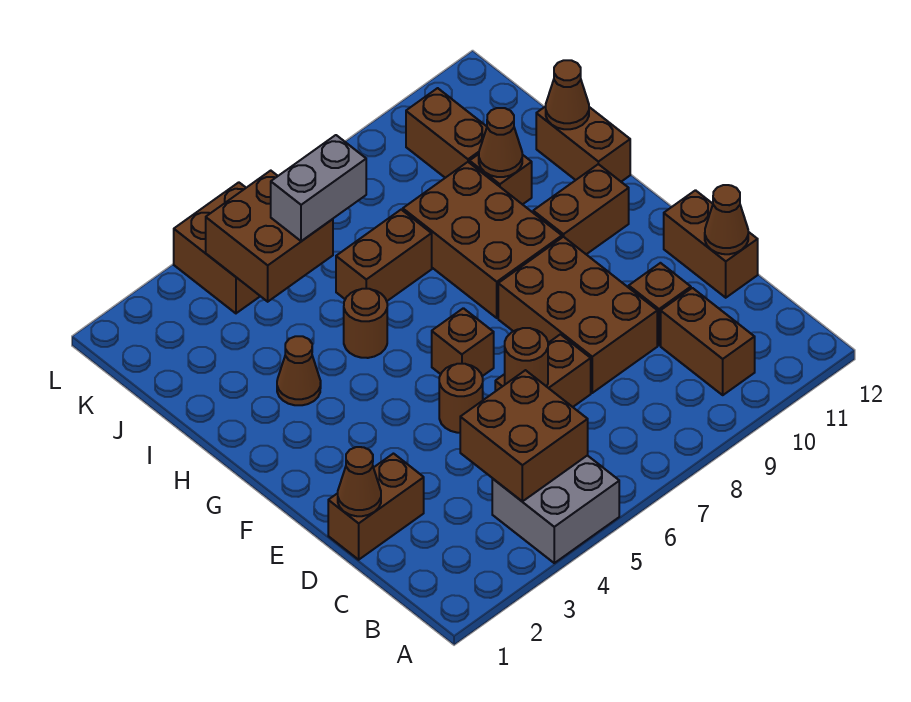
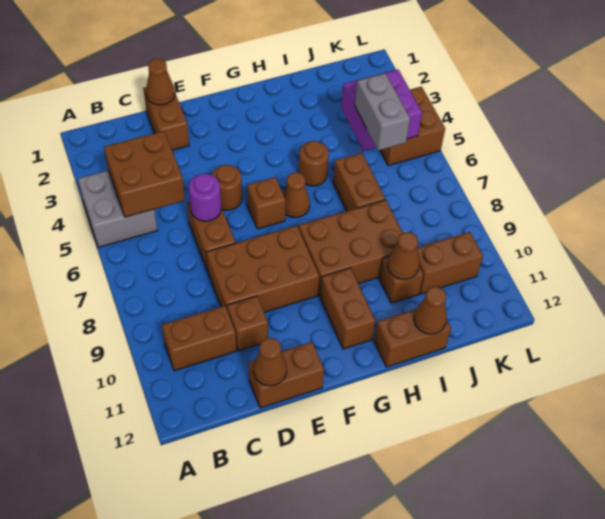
brown 1x1 round brick [505,328,548,387] -> purple 1x1 round brick [189,174,221,221]
brown 1x1 cone [277,336,321,405] -> brown 1x1 cone moved to [283,172,310,218]
brown 2x2 brick [206,171,333,302] -> purple 2x2 brick [341,70,422,151]

